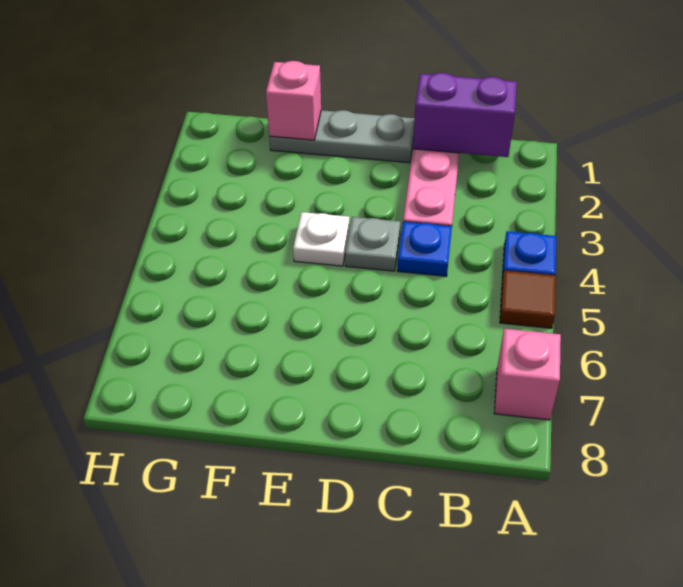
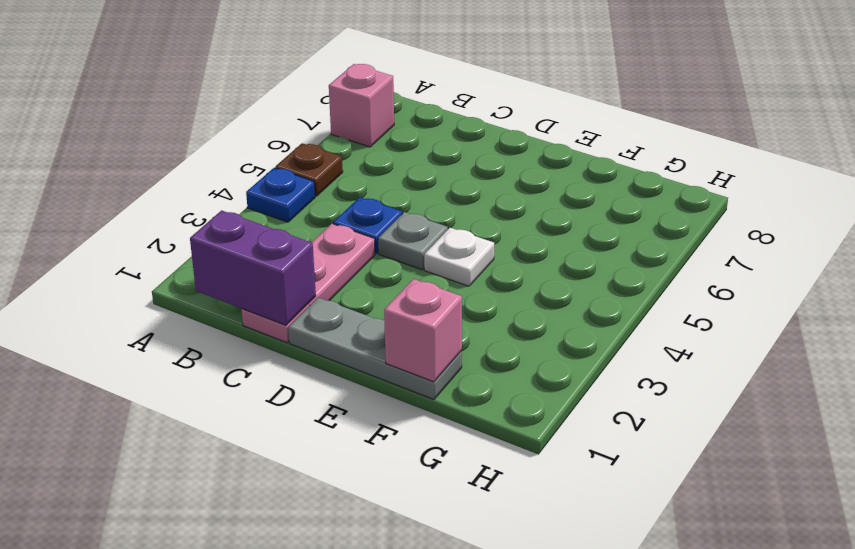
brown 1x1 tile [500,270,556,328] -> brown 1x1 plate [275,143,343,196]

